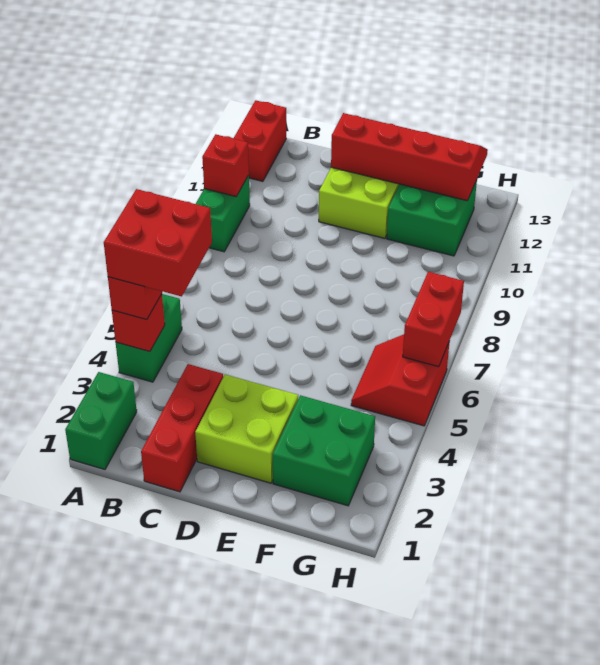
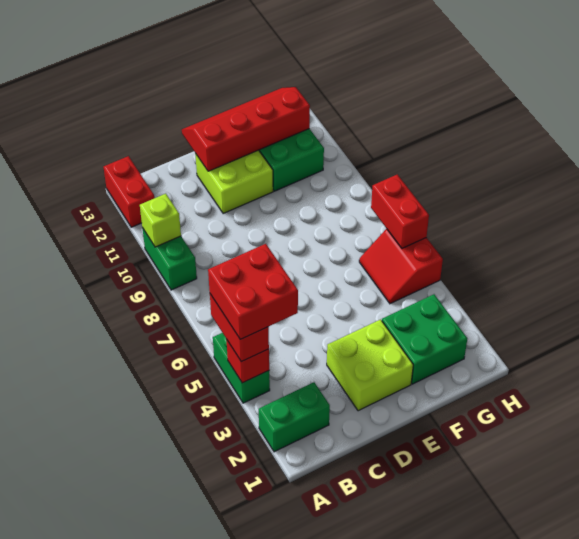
green 1x2 brick [65,372,137,469] -> green 1x2 brick turned to [259,382,330,452]
red 1x1 brick [202,134,249,196] -> lime 1x1 brick [140,194,181,247]
red 1x3 brick [141,364,223,492] -> none

